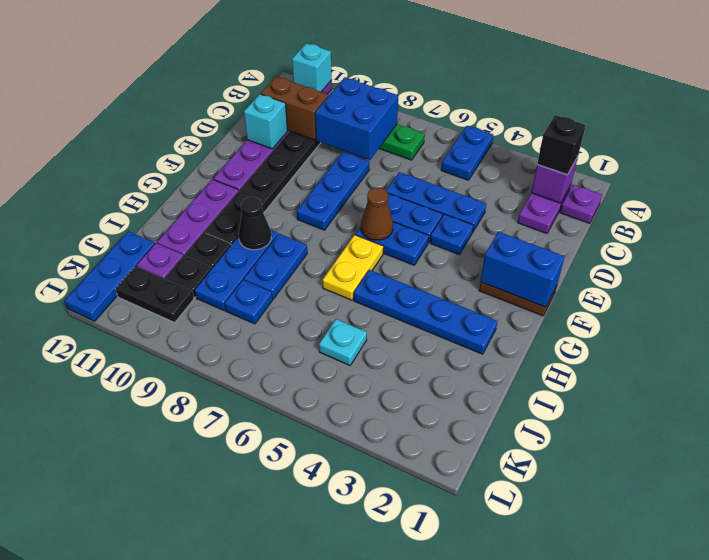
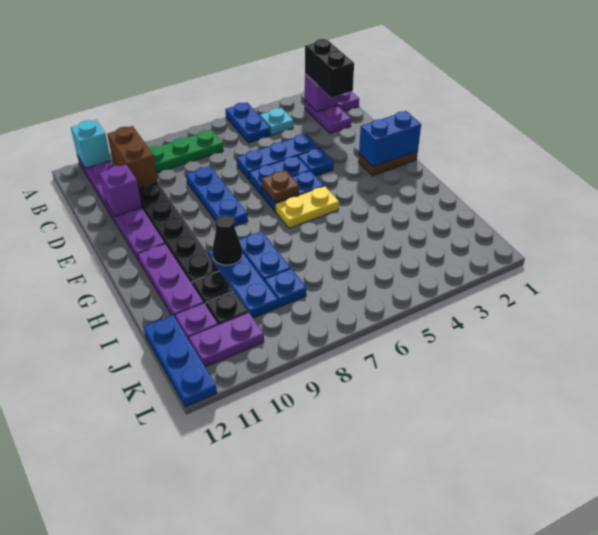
black 1x1 brick [537,115,586,175] -> black 1x2 brick [305,39,354,98]
blue 2x2 brick [315,77,398,160] -> none
brown 1x2 brick [261,77,328,140] -> brown 1x2 brick turned to [107,126,158,189]
cyan 1x1 brick [244,94,287,149] -> purple 1x1 brick [99,165,142,216]
brown 1x1 cone [361,188,393,240] -> brown 1x1 plate [262,170,299,203]
yellow 1x2 plate [323,235,383,300] -> yellow 1x2 plate turned to [276,186,339,228]
blue 1x4 plate [354,270,497,354] -> none
cyan 1x1 plate [319,319,367,365] -> cyan 1x1 plate moved to [260,108,293,135]
black 1x2 plate [115,266,194,323] -> purple 1x2 plate [189,312,264,367]

